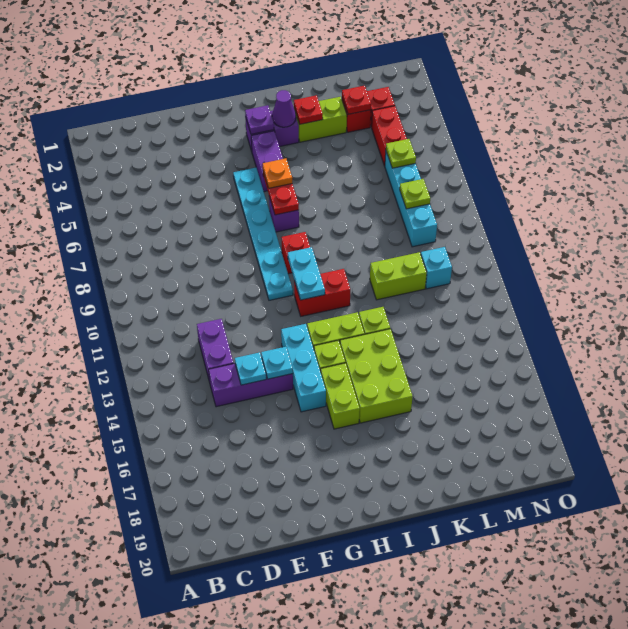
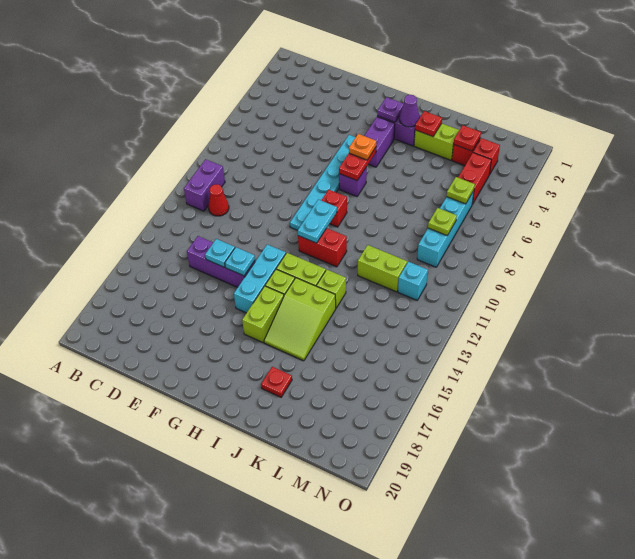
none -> red 1x1 cone [208,184,229,216]
purple 1x2 brick [197,319,234,382] -> purple 1x2 brick moved to [184,159,225,211]
lime 2x3 brick [340,329,413,423] -> lime 2x3 slope [264,278,336,361]
none -> red 1x1 plate [261,367,292,397]

